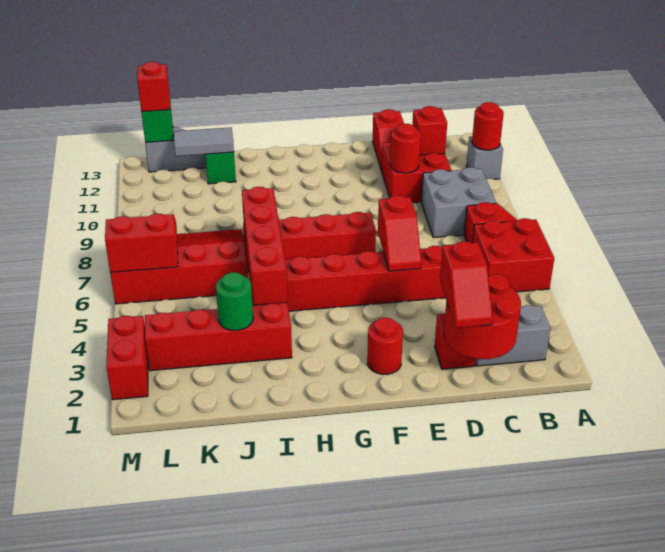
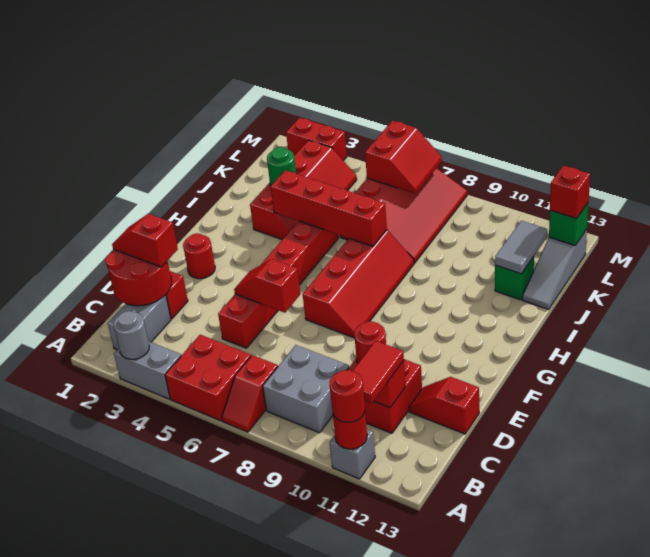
none -> grey 1x2 brick [114,341,181,399]
none -> grey 1x1 round brick [113,311,149,359]
none -> red 1x1 round brick [330,370,365,422]
none -> red 1x2 tile [353,341,404,403]

